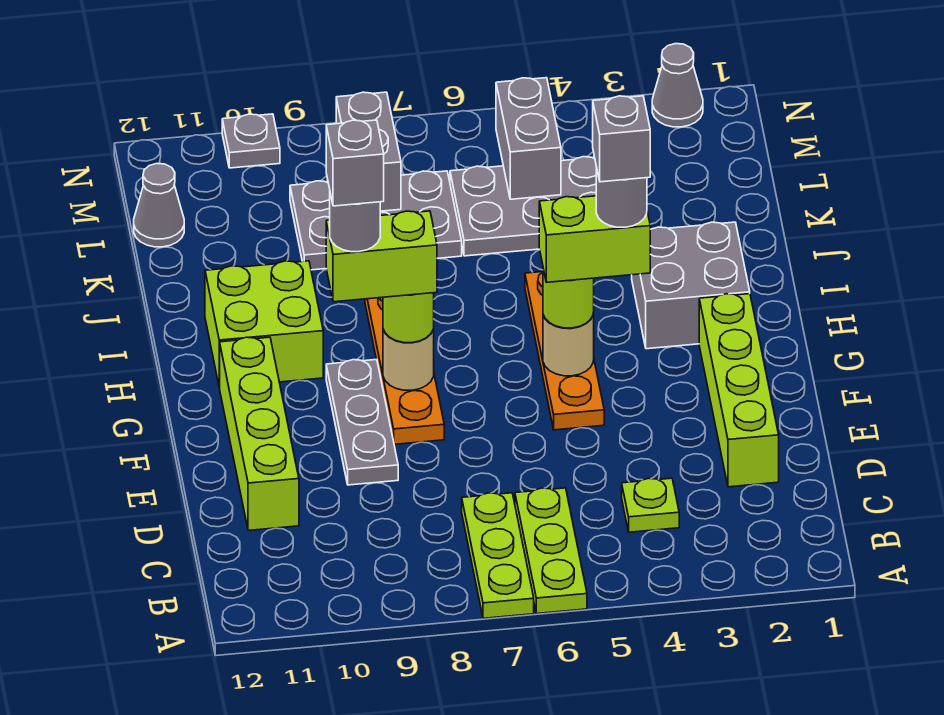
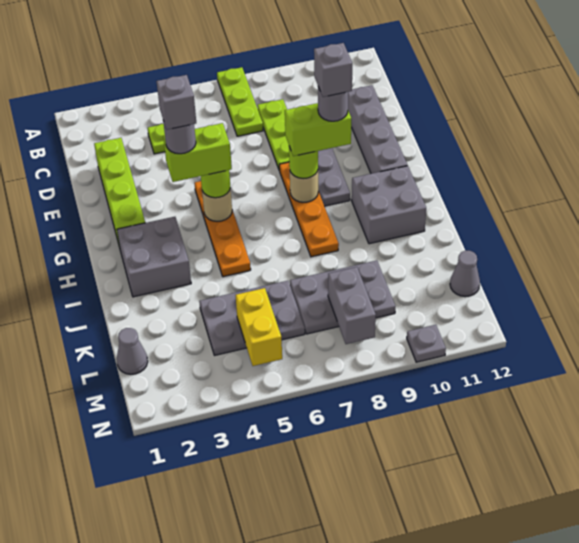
lime 1x3 plate [515,488,587,614] -> lime 1x3 plate moved to [257,99,289,170]
lime 1x4 brick [219,337,299,531] -> grey 1x4 brick [348,85,407,174]
lime 2x2 brick [205,261,323,387] -> grey 2x2 brick [352,166,426,244]
grey 1x2 brick [496,78,561,199] -> yellow 1x2 brick [236,288,282,366]
grey 1x1 cone [652,44,703,127] -> grey 1x1 cone moved to [117,328,148,374]

